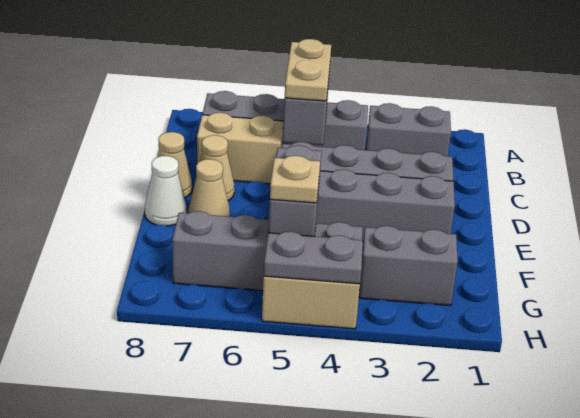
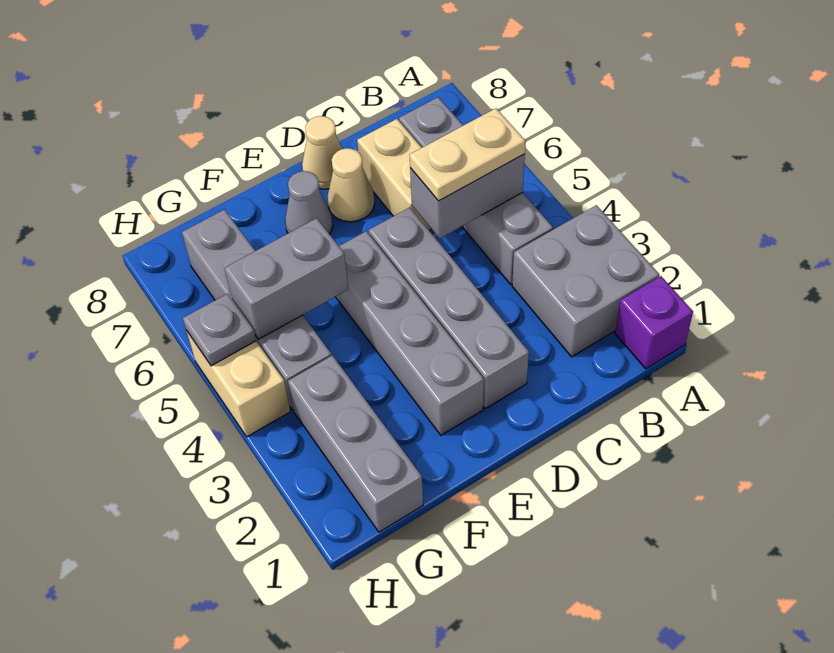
none -> purple 1x1 brick [615,276,693,369]
grey 1x2 brick [366,103,451,156] -> grey 2x2 brick [512,205,659,357]
tan 1x1 cone [188,159,230,217] -> grey 1x1 cone [285,171,333,234]
white 1x1 cone [145,156,186,226] -> none
grey 1x2 brick [359,226,458,306] -> grey 1x3 brick [288,355,423,532]
tan 1x1 plate [270,156,320,203] -> none
grey 1x2 plate [264,232,363,284] -> grey 1x1 plate [183,294,256,366]

